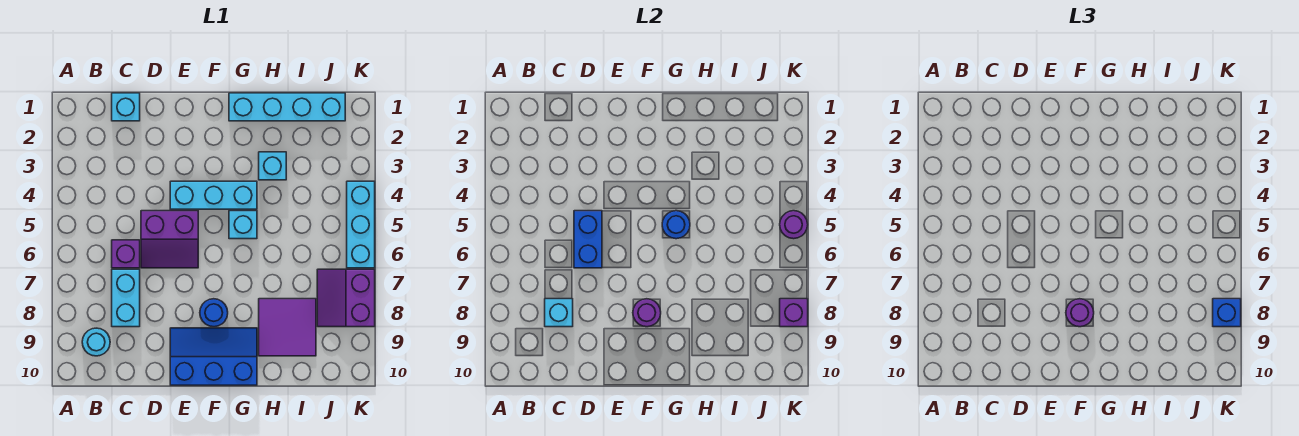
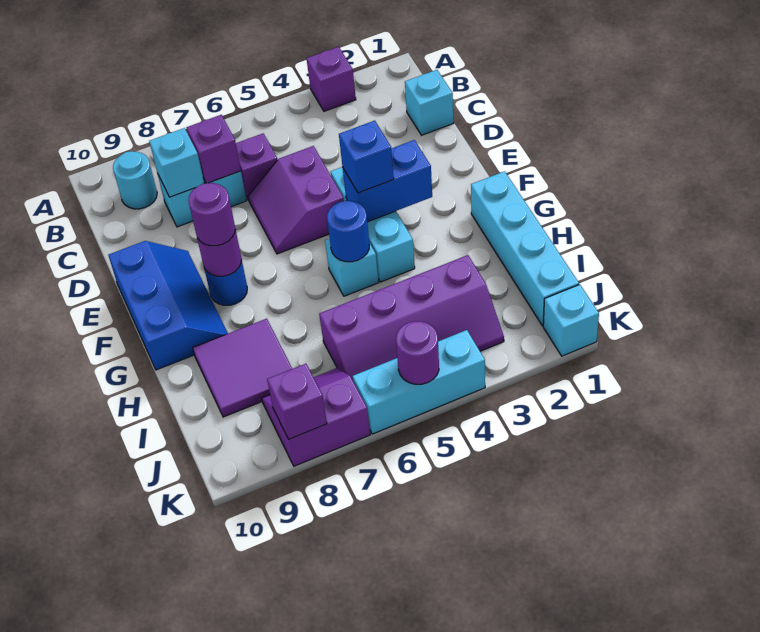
none -> purple 1x1 brick [307,47,356,111]
none -> purple 1x1 brick [187,115,241,183]
blue 1x2 brick [574,211,602,268] -> blue 1x2 brick moved to [343,140,432,222]
cyan 1x1 brick [259,152,286,180] -> cyan 1x1 brick moved to [543,285,599,356]
none -> purple 2x4 slope [319,255,504,380]
blue 1x1 brick [1213,299,1241,327] -> blue 1x1 brick moved to [339,121,394,193]

